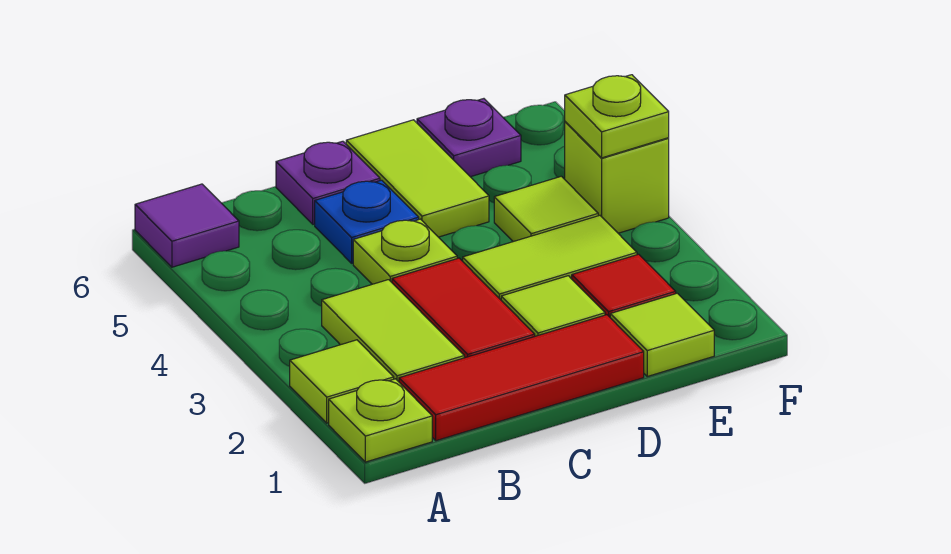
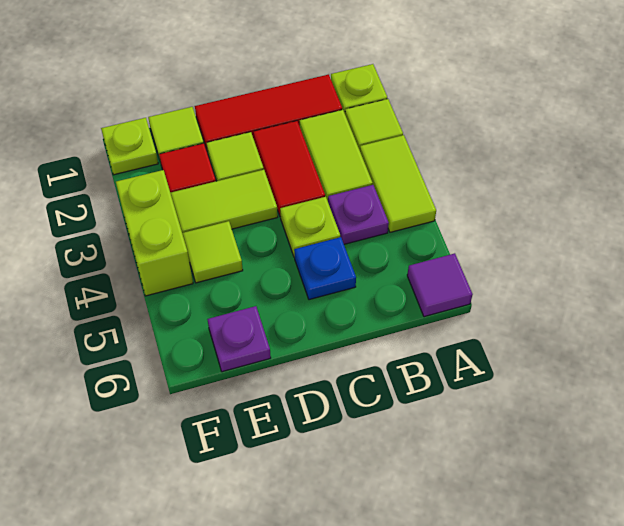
purple 1x1 plate [276,141,380,224] -> purple 1x1 plate moved to [328,185,389,244]
lime 1x2 tile [346,120,489,237] -> lime 1x2 tile moved to [360,135,436,232]
lime 1x1 brick [565,122,669,233] -> lime 1x2 brick [116,170,193,296]
lime 1x1 plate [565,75,669,158] -> lime 1x1 plate moved to [101,118,158,175]

